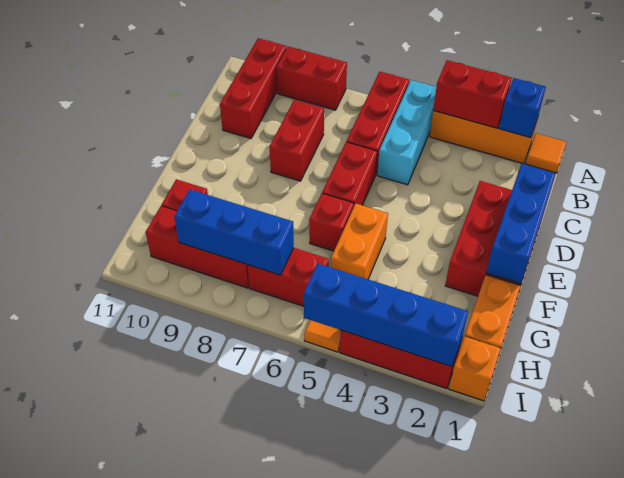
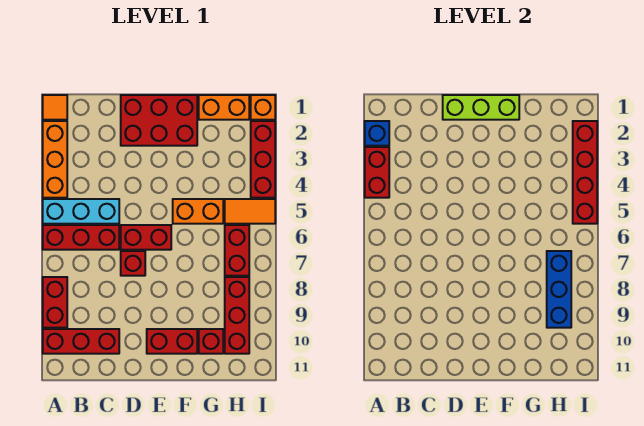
red 1x2 brick [270,100,324,181] -> red 1x2 brick moved to [147,329,197,354]
blue 1x3 brick [486,164,556,284] -> lime 1x3 brick [443,95,519,120]
red 1x1 brick [309,193,354,251] -> red 1x1 brick moved to [121,251,145,276]
blue 1x4 brick [304,263,468,367] -> red 1x4 brick [573,121,597,224]

